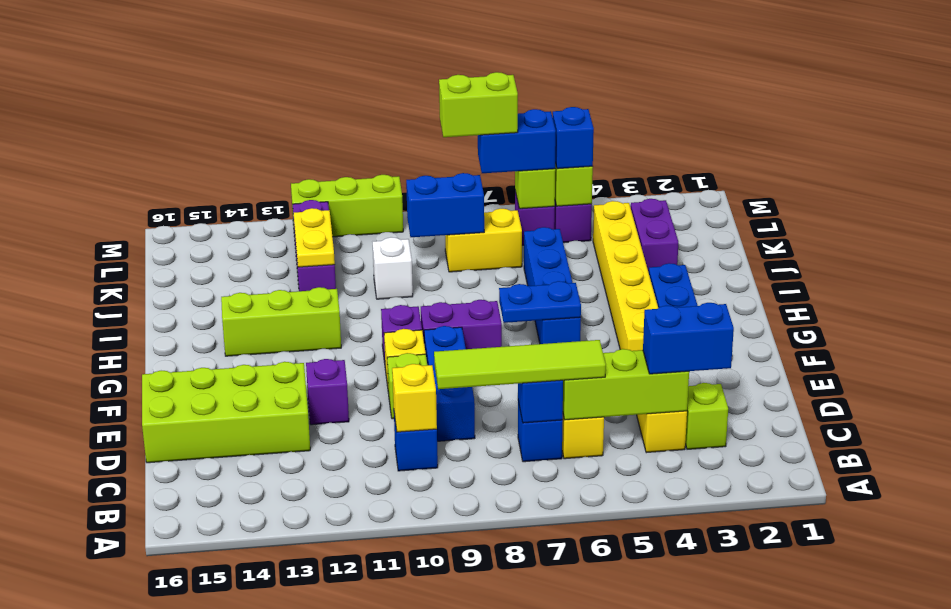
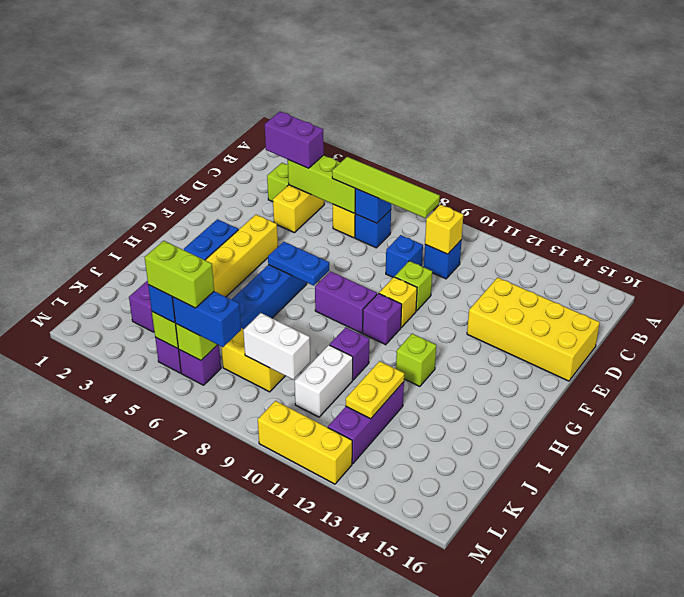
blue 1x2 brick [643,303,734,374] -> purple 1x2 brick [265,112,324,168]
blue 1x3 brick [424,326,475,441] -> blue 1x1 brick [386,235,423,277]
lime 2x4 brick [142,362,310,463] -> yellow 2x4 brick [467,277,600,381]
purple 1x1 brick [306,359,349,425] -> purple 1x1 brick moved to [330,327,369,380]
lime 1x3 brick [221,287,341,356] -> lime 1x1 brick [396,334,436,386]
white 1x1 brick [373,237,413,299] -> white 1x2 brick [295,345,353,417]
blue 1x2 brick [406,173,484,237] -> white 1x2 brick [243,313,310,380]
lime 1x2 brick [439,72,518,137] -> lime 1x2 brick moved to [145,241,214,308]
lime 1x3 brick [291,175,403,237] -> yellow 1x3 brick [258,401,352,484]

